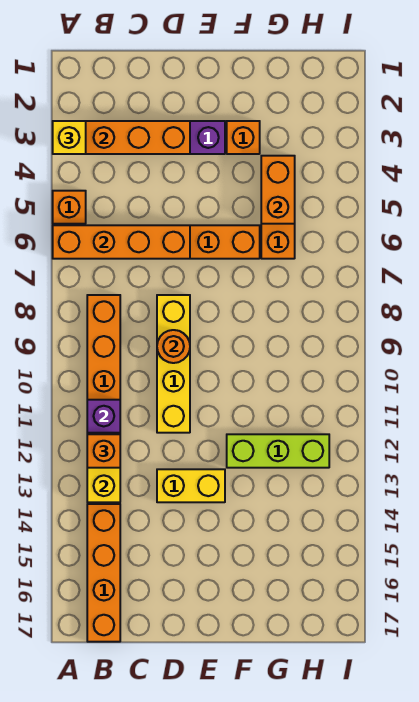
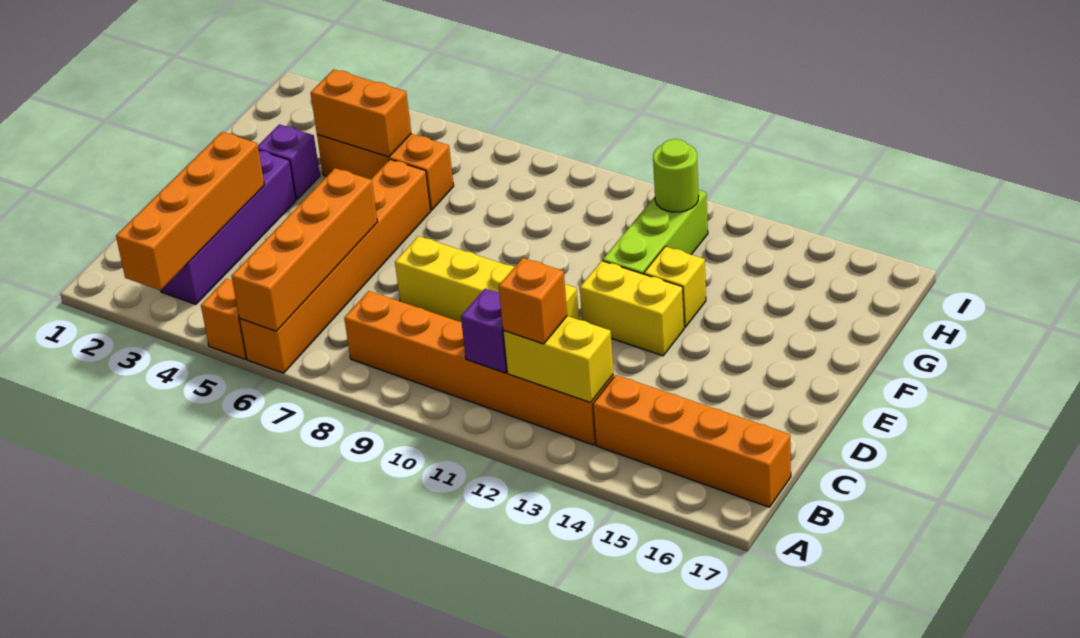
yellow 1x1 brick [53,121,86,154] -> yellow 1x1 brick moved to [644,246,706,327]
orange 1x1 round brick [157,330,190,363] -> none
yellow 1x2 brick [157,469,225,502] -> yellow 1x2 brick turned to [580,261,684,356]
orange 1x1 brick [227,121,260,154] -> purple 1x1 brick [258,124,320,200]
none -> lime 1x1 round brick [653,139,698,212]

